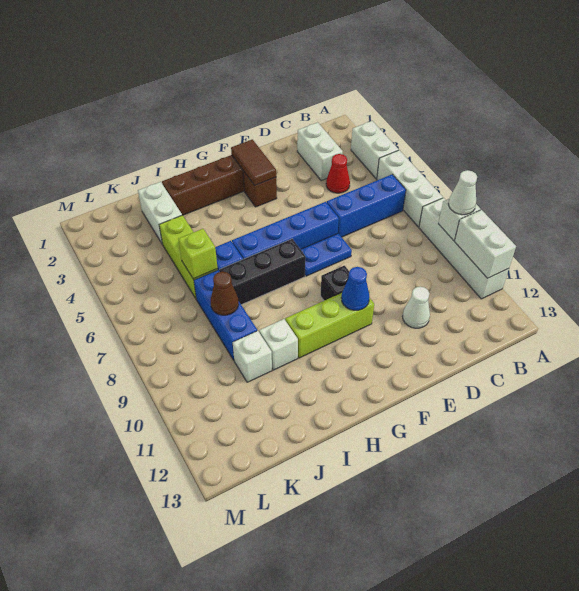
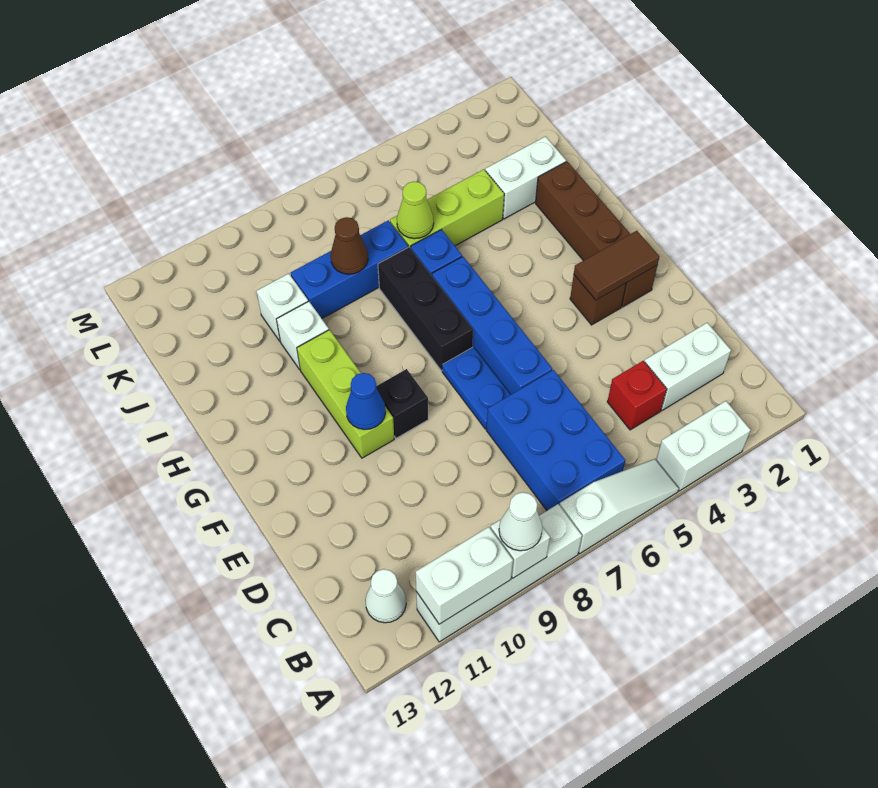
white 1x3 brick [377,150,443,227] -> white 1x3 slope [559,459,679,554]
blue 1x3 brick [327,174,406,237] -> blue 2x3 brick [486,370,625,510]
red 1x1 cone [326,154,350,193] -> red 1x1 brick [607,361,667,430]
white 1x1 cone [402,287,430,328] -> white 1x1 cone moved to [365,569,406,623]
lime 1x1 brick [178,229,218,279] -> lime 1x1 cone [397,182,434,239]

